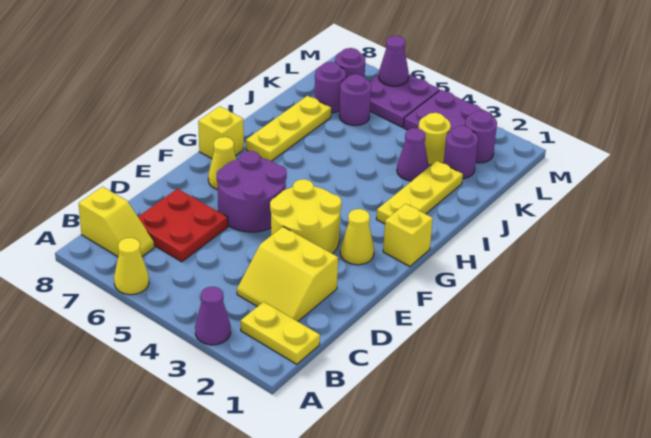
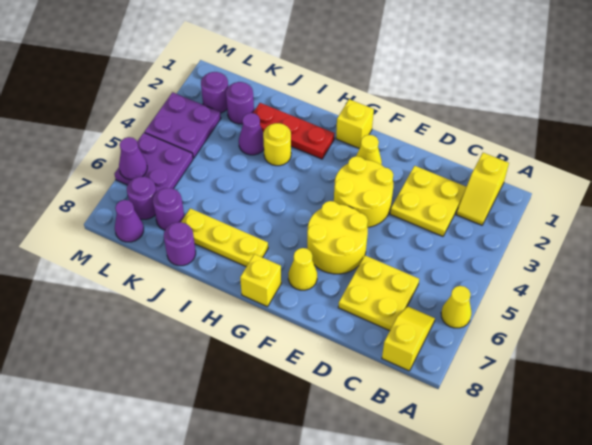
purple 1x1 cone [195,287,231,345] -> purple 1x1 cone moved to [115,200,144,242]
yellow 1x2 plate [241,302,320,364] -> yellow 1x2 slope [456,153,509,225]
yellow 2x2 slope [237,227,338,321] -> yellow 2x2 plate [390,166,466,236]
red 2x2 plate [138,189,228,262] -> yellow 2x2 plate [338,255,419,331]
purple 2x2 round brick [217,151,287,232] -> yellow 2x2 round brick [307,201,368,274]
yellow 1x3 plate [377,161,463,224] -> red 1x3 plate [253,103,334,159]
yellow 1x1 round brick [419,113,451,165] -> yellow 1x1 round brick moved to [263,123,291,166]
purple 1x1 round brick [339,74,371,126] -> purple 1x1 round brick moved to [164,222,196,266]

